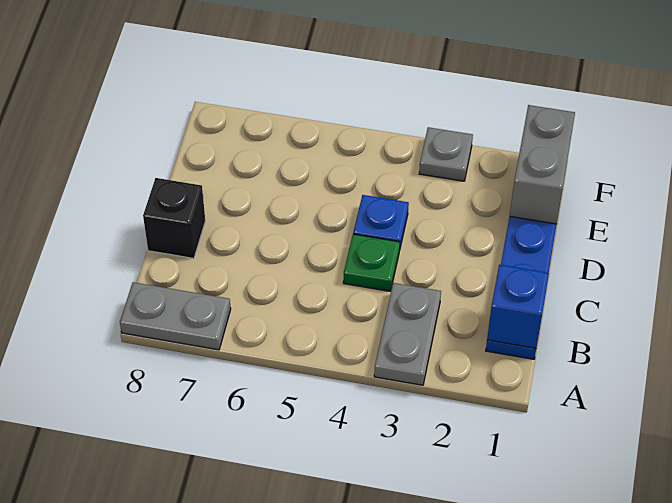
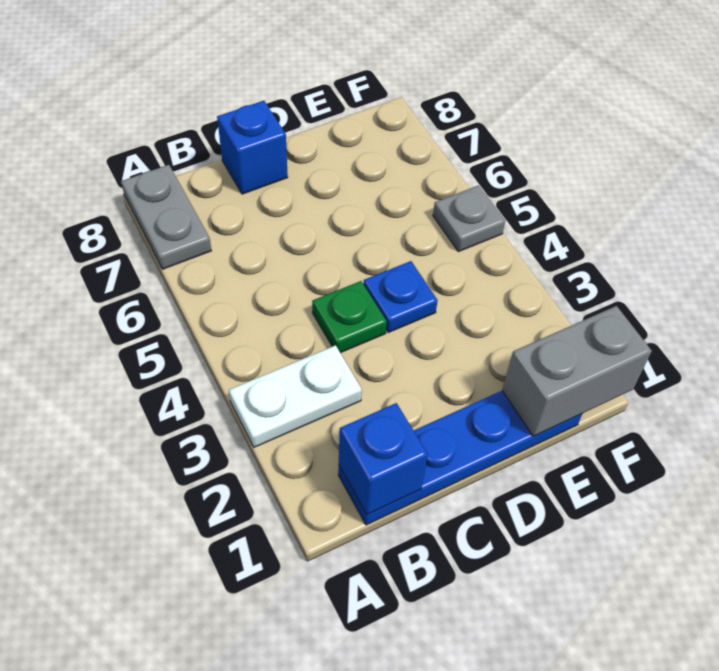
grey 1x2 plate [374,283,441,385] -> white 1x2 plate [229,345,362,447]
black 1x1 brick [143,178,205,258] -> blue 1x1 brick [217,101,288,194]
grey 1x1 plate [419,127,473,181] -> grey 1x1 plate moved to [433,185,505,252]

